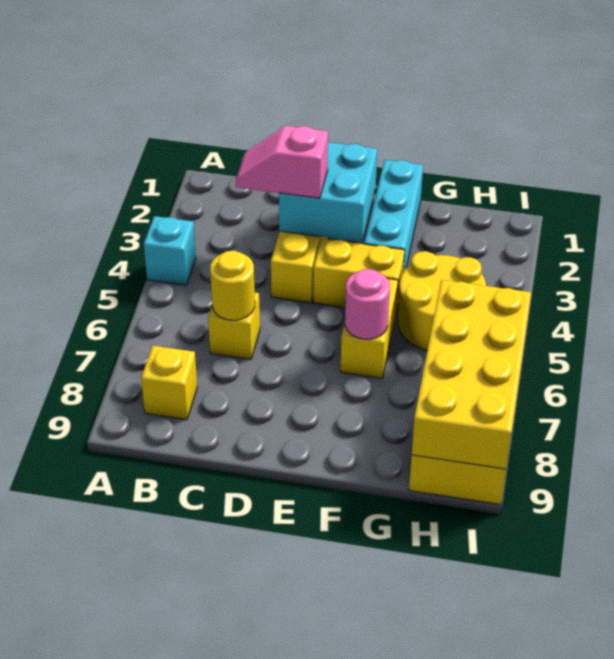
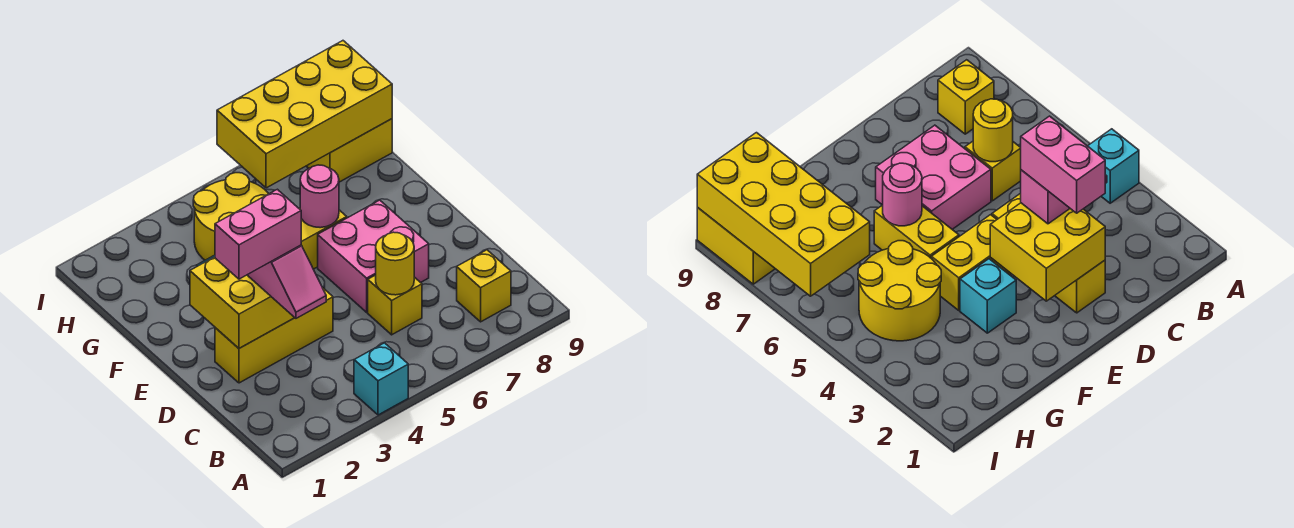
cyan 2x2 brick [279,142,377,242] -> yellow 2x2 brick [190,257,295,348]
none -> pink 1x2 brick [215,189,301,279]
none -> pink 2x2 brick [318,200,429,312]
cyan 1x3 brick [364,160,423,272] -> cyan 1x1 brick [960,259,1016,333]

